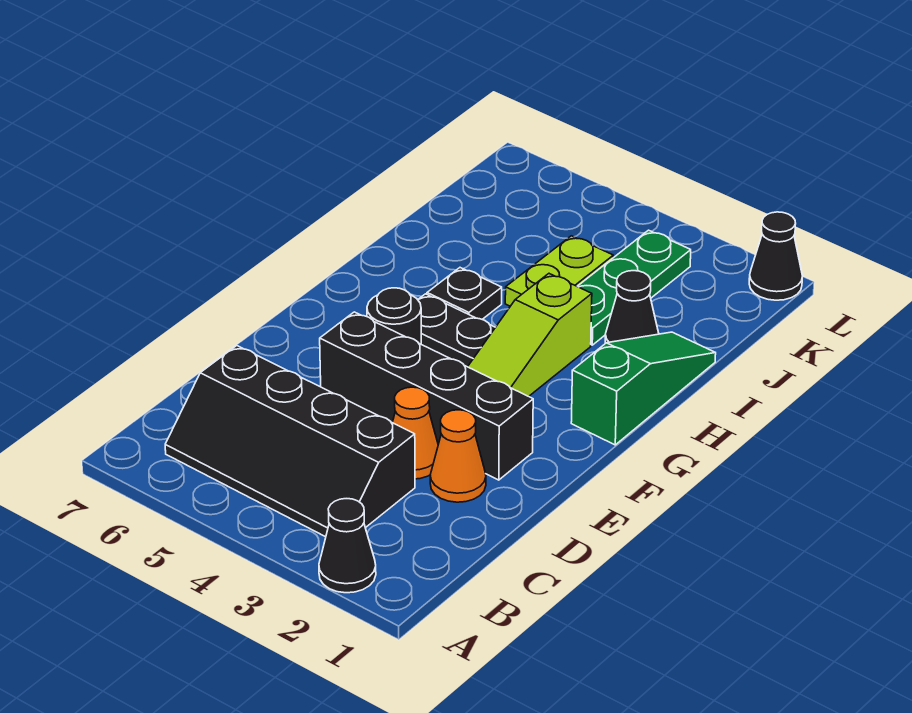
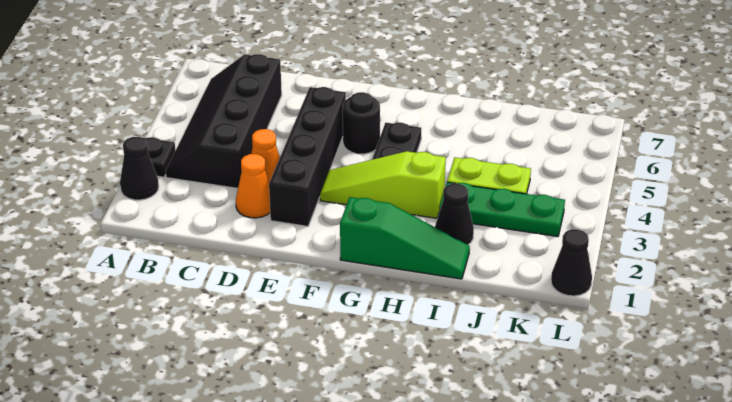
black 1x1 plate [427,268,502,319] -> black 1x1 plate moved to [144,137,175,177]

